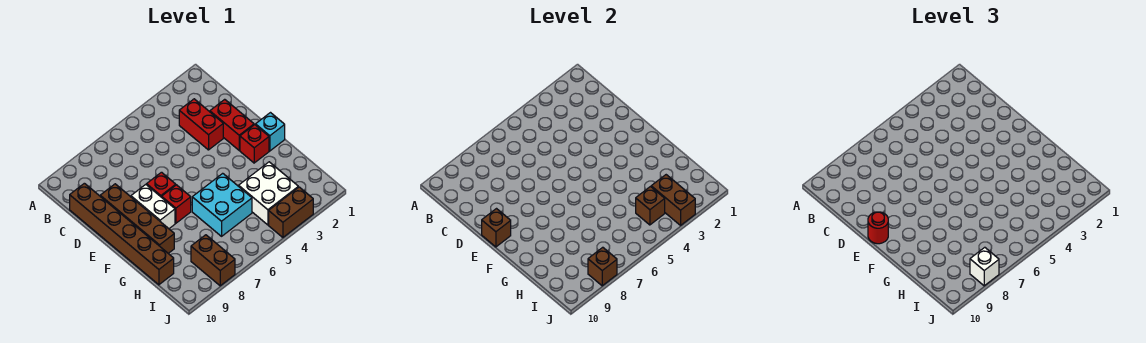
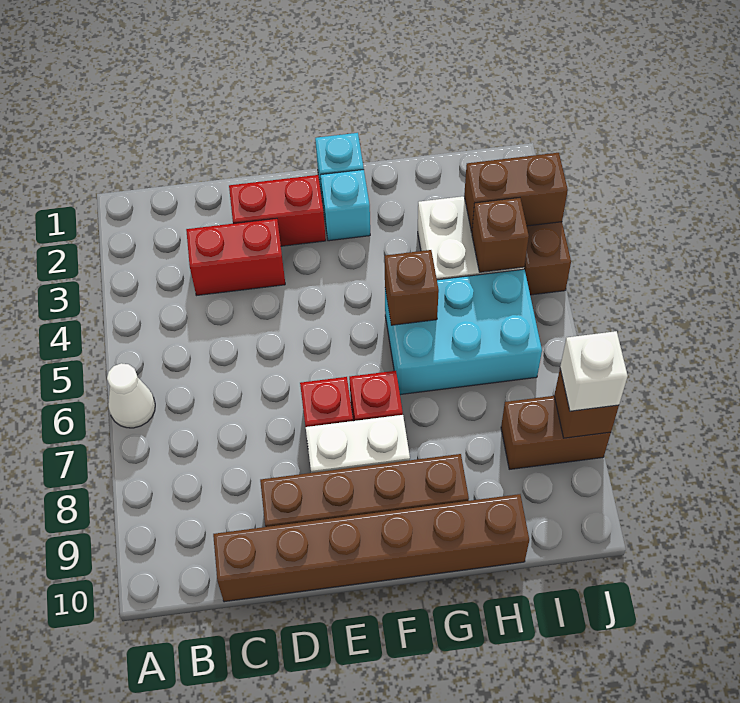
none -> white 1x1 cone [107,363,155,428]
brown 1x1 brick [482,209,511,247] -> brown 1x1 brick moved to [385,250,439,325]
red 1x1 round brick [868,212,888,244] -> none
red 1x1 brick [240,125,269,163] -> cyan 1x1 brick [321,170,370,241]
cyan 2x2 brick [192,173,252,236] -> cyan 2x3 brick [385,269,542,395]

